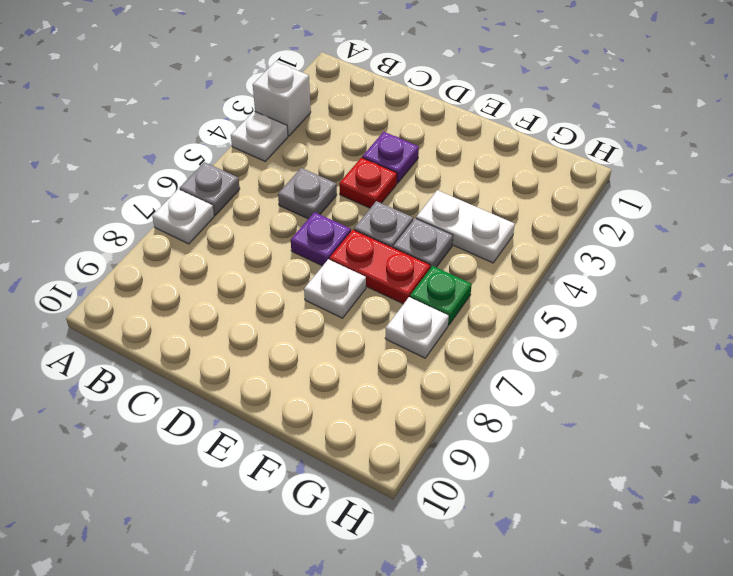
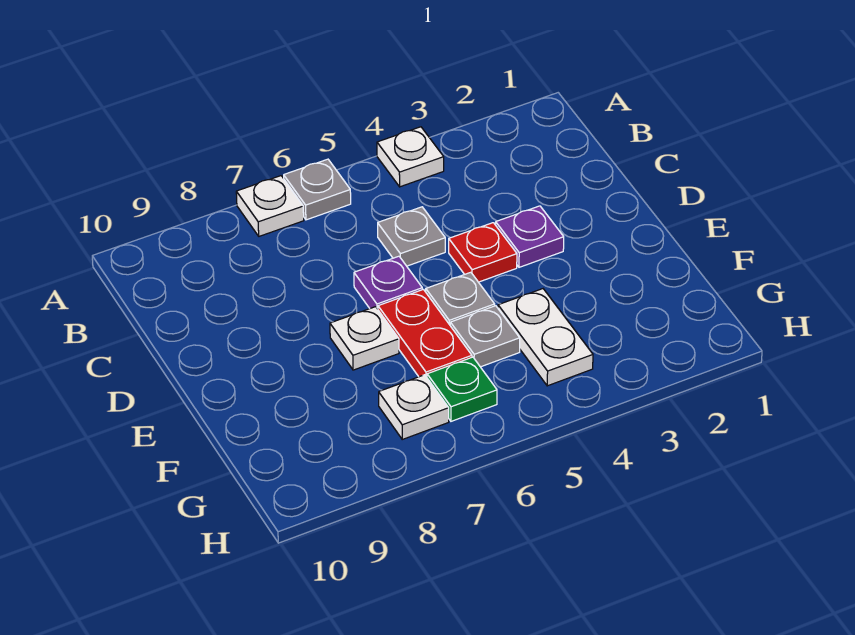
white 1x1 brick [253,62,311,136] -> none

